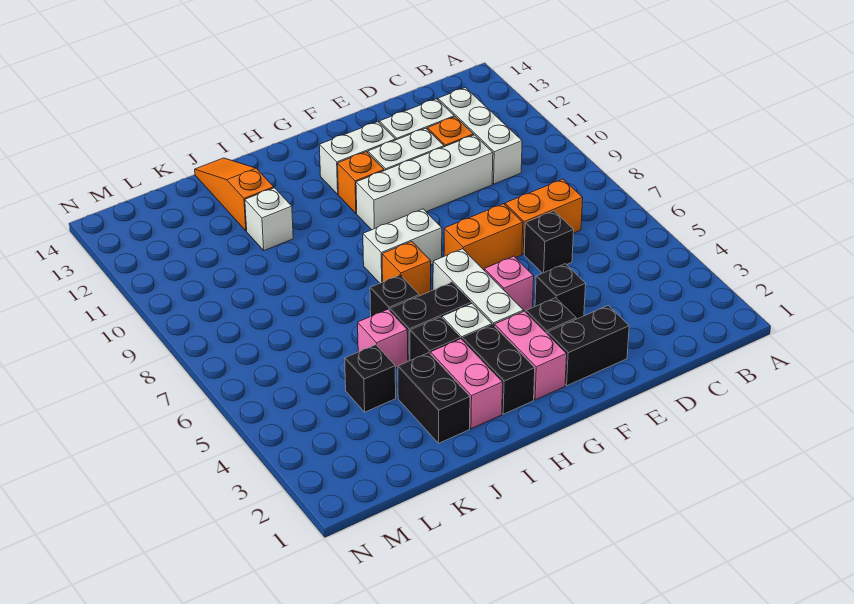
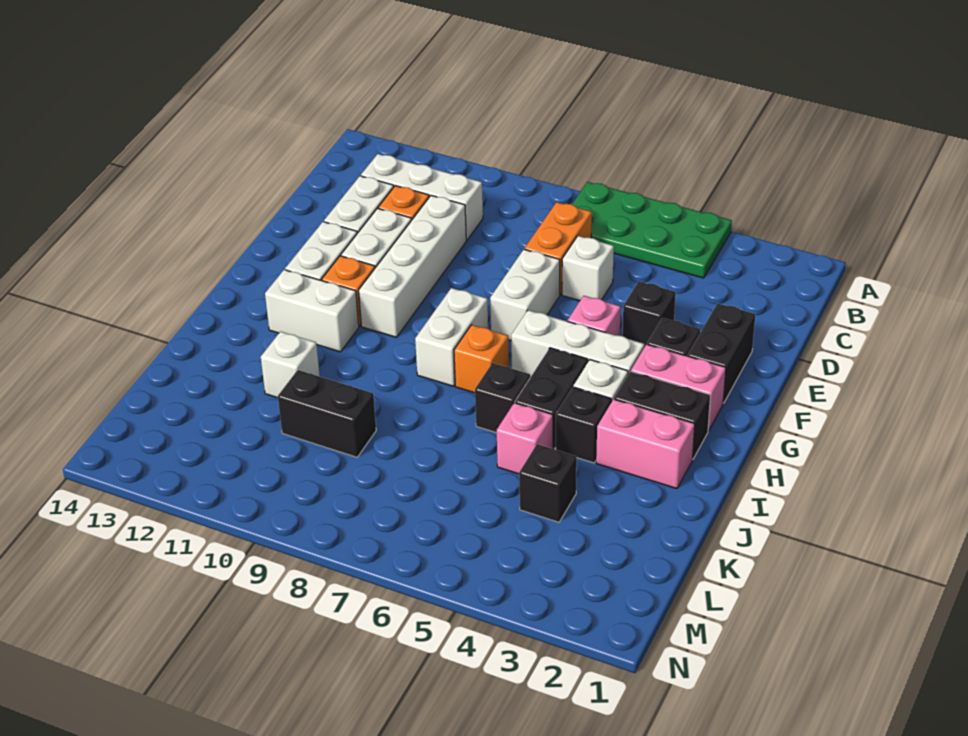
none -> green 2x4 plate [572,182,732,278]
black 1x1 brick [524,211,574,273] -> white 1x1 brick [562,236,614,301]
orange 1x2 brick [444,204,523,270] -> white 1x2 brick [490,249,560,340]
none -> white 1x2 brick [265,270,359,352]
black 1x2 brick [398,353,470,443] -> black 1x2 brick moved to [278,370,376,457]
orange 1x3 slope [195,158,274,231] -> none

